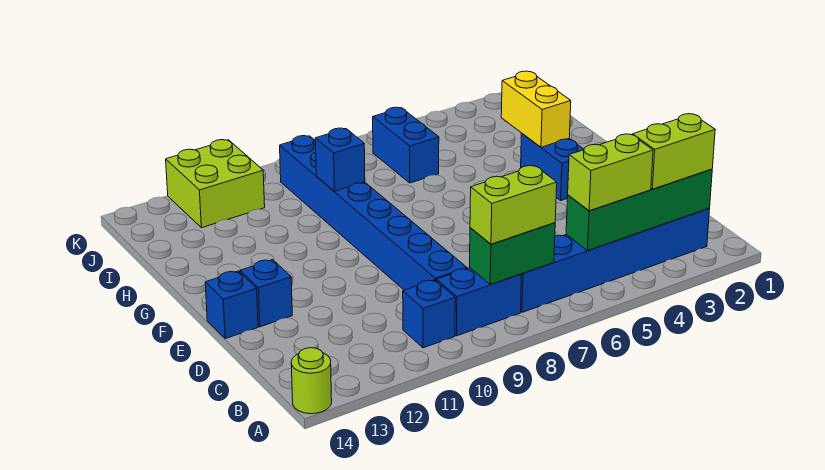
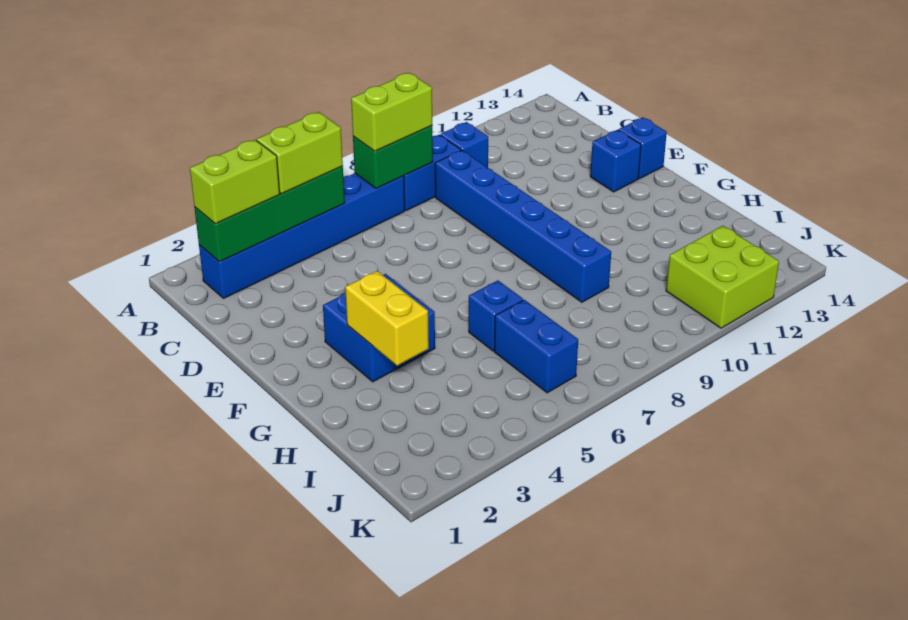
lime 1x1 round brick [291,348,332,414] -> none
blue 1x8 brick [280,136,467,290] -> blue 1x6 brick [435,150,611,302]
blue 1x2 brick [521,133,584,201] -> blue 2x2 brick [323,274,435,382]
blue 1x1 brick [315,128,365,191] -> blue 1x1 brick moved to [469,280,523,351]

